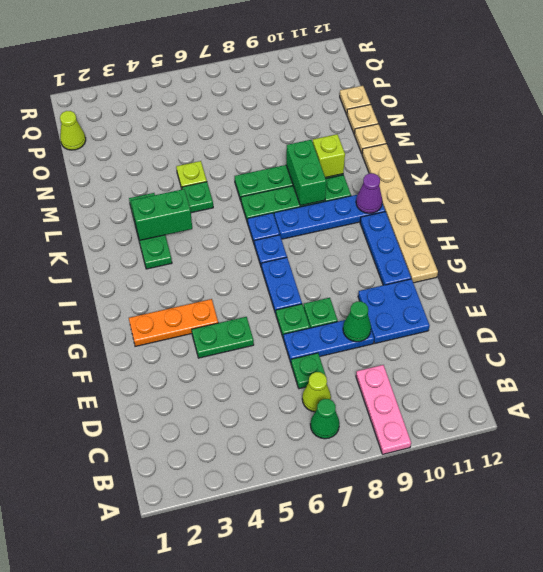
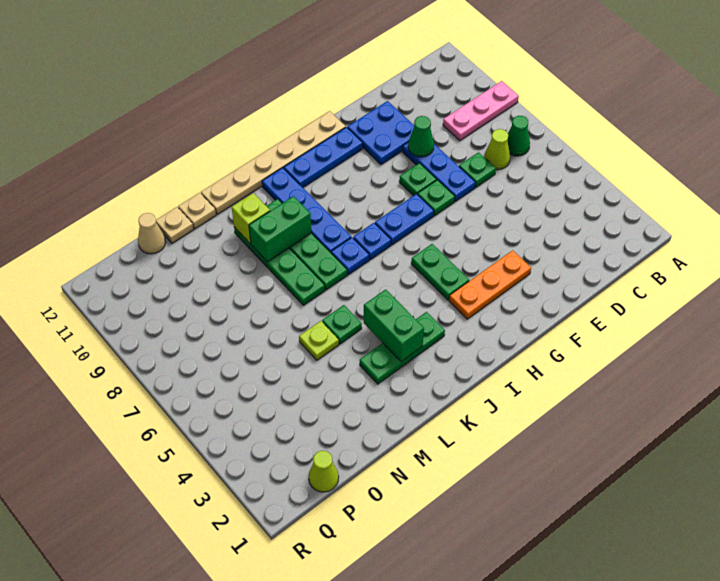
green 1x2 plate [192,317,254,358] -> green 1x2 plate moved to [411,244,469,300]
orange 1x3 plate [129,299,218,346] -> orange 1x3 plate turned to [449,250,531,319]
purple 1x1 cone [356,173,382,213] -> none
tan 1x1 plate [340,86,370,114] -> tan 1x1 cone [138,213,165,254]

